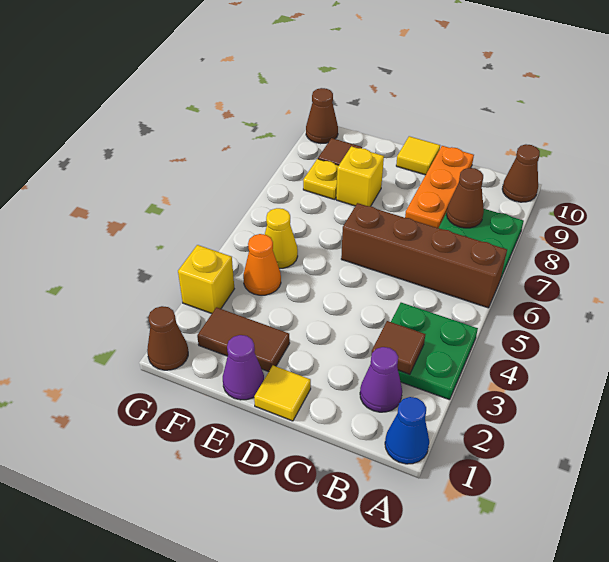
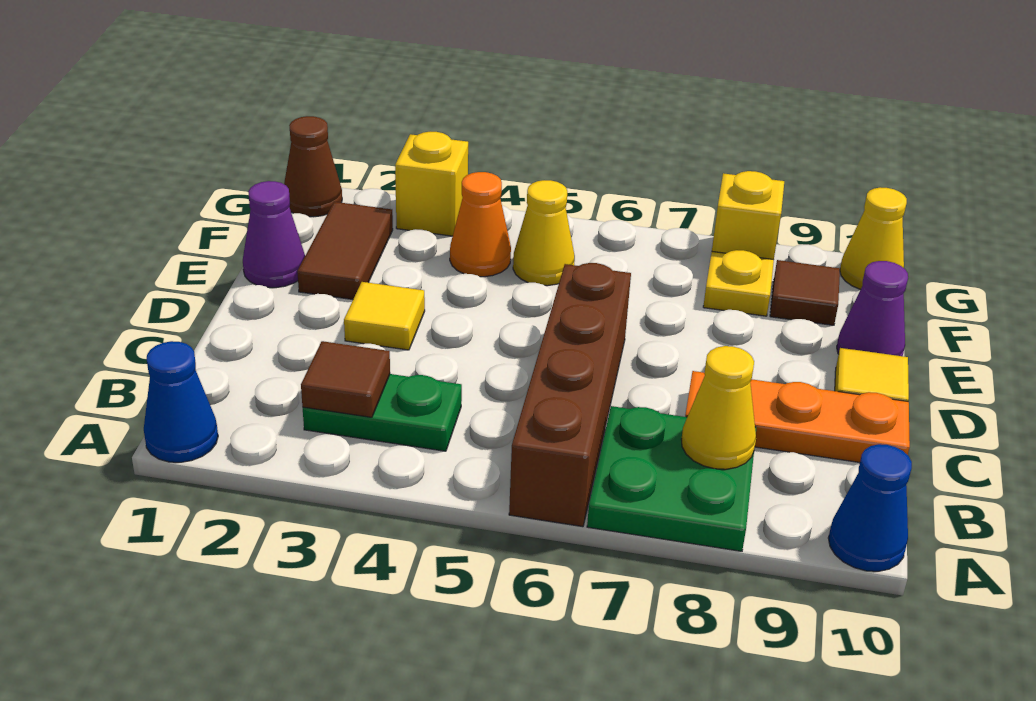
green 2x2 plate [391,303,478,400] -> green 1x2 plate [303,374,462,451]
brown 1x1 cone [502,144,540,202] -> blue 1x1 cone [828,444,912,571]
purple 1x1 cone [360,347,402,412] -> purple 1x1 cone moved to [837,261,908,356]
brown 1x1 cone [447,168,484,228] -> yellow 1x1 cone [681,346,756,469]
yellow 1x1 tile [254,366,311,421] -> yellow 1x1 tile moved to [344,282,425,350]
yellow 1x1 brick [336,146,384,206] -> yellow 1x1 brick moved to [712,171,784,260]
brown 1x1 cone [306,88,338,144] -> yellow 1x1 cone [840,187,907,290]

